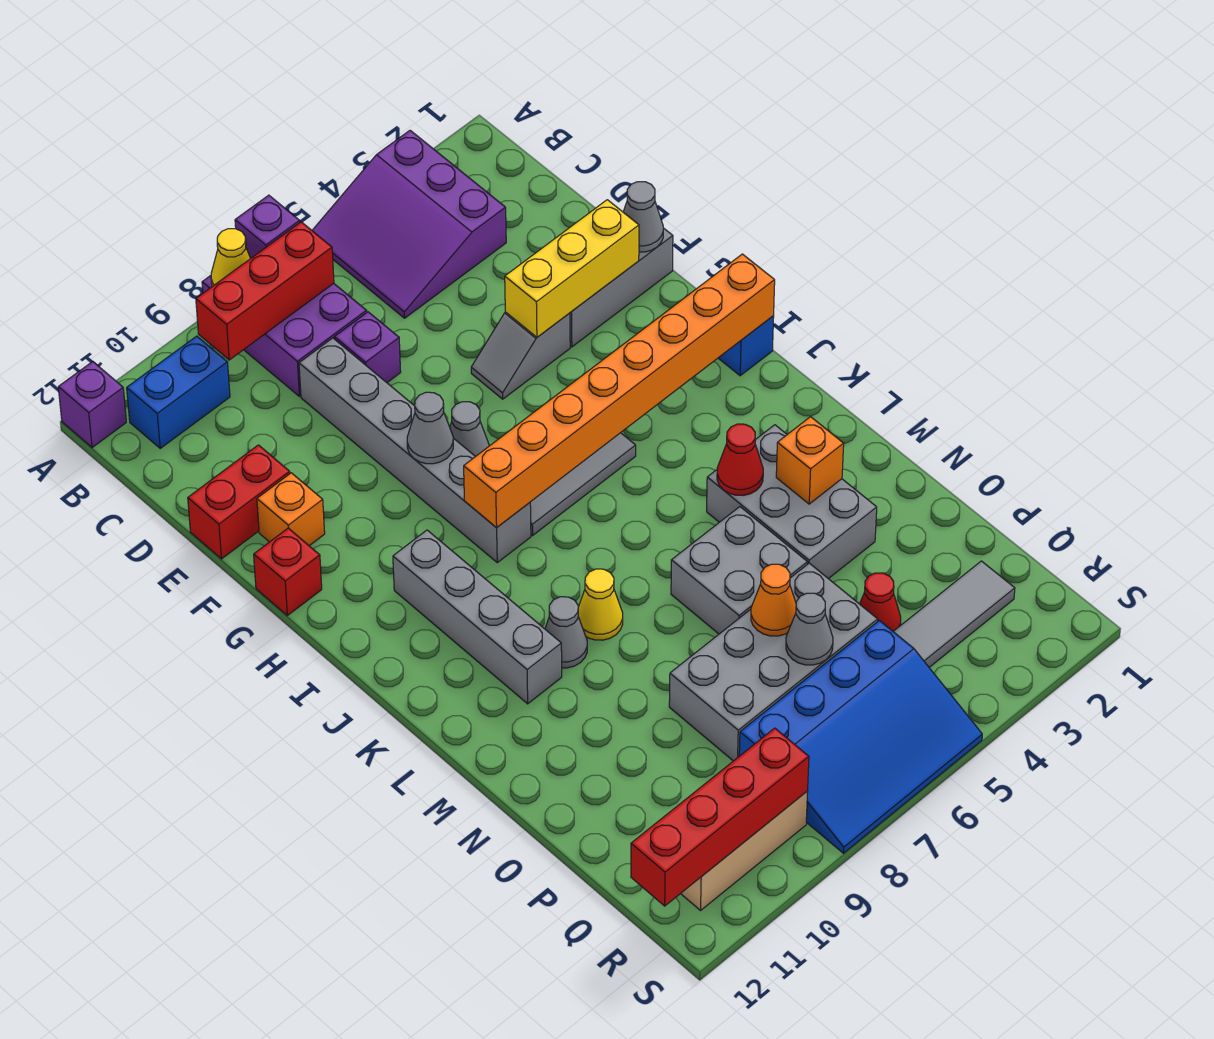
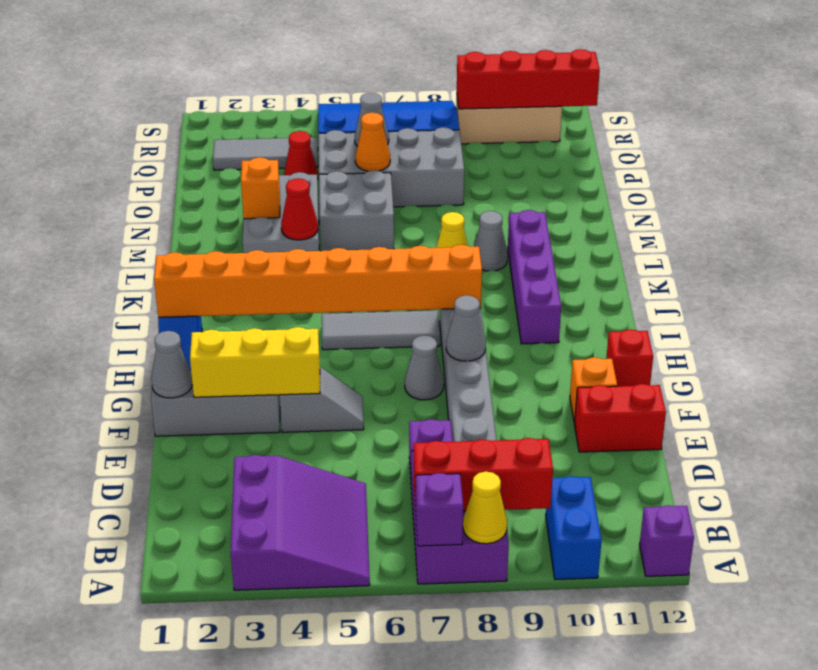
blue 1x2 brick [127,336,230,448] -> blue 1x2 brick turned to [546,476,602,580]
grey 1x4 brick [393,530,562,704] -> purple 1x4 brick [508,210,561,344]

